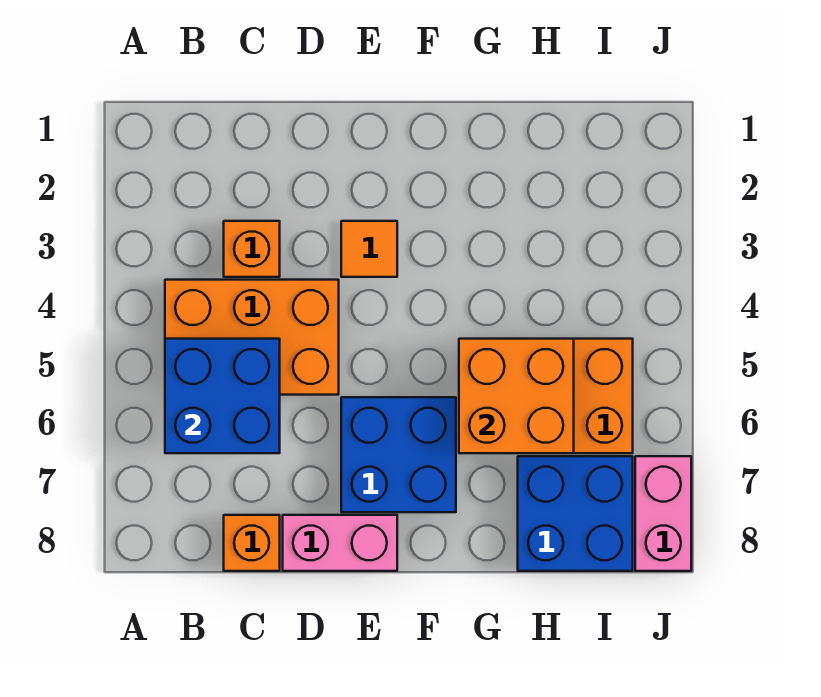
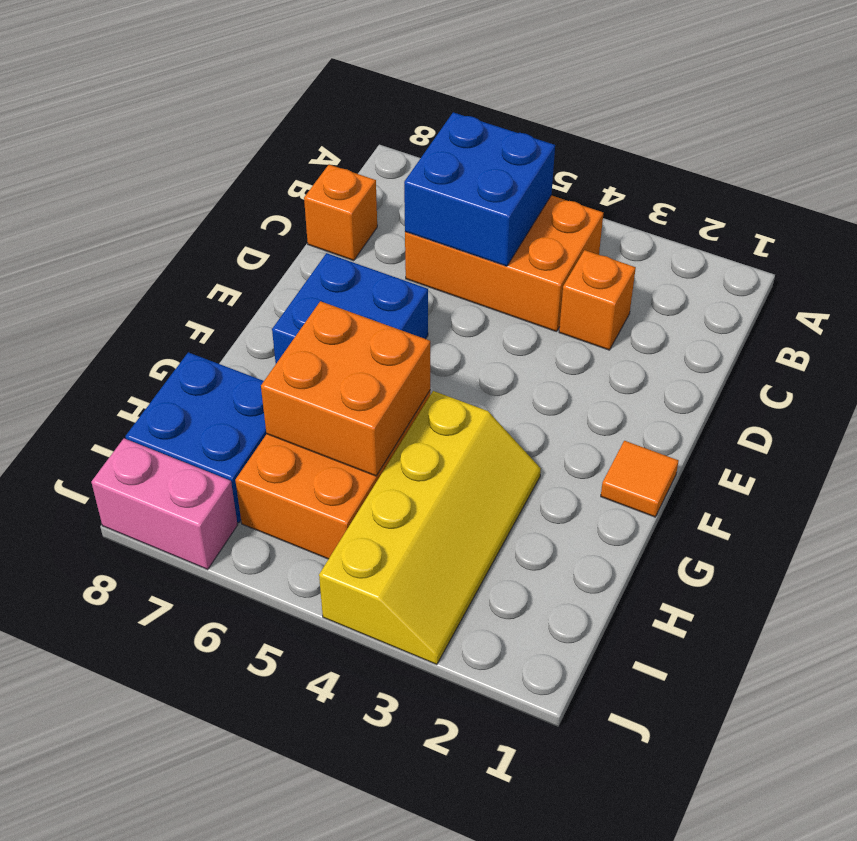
orange 2x3 brick [165,280,339,395] -> orange 2x3 brick turned to [405,195,603,332]
pink 1x2 brick [283,515,397,571] -> none
orange 1x1 tile [341,221,397,277] -> orange 1x1 tile moved to [601,441,679,517]
none -> yellow 2x4 slope [319,391,541,665]

